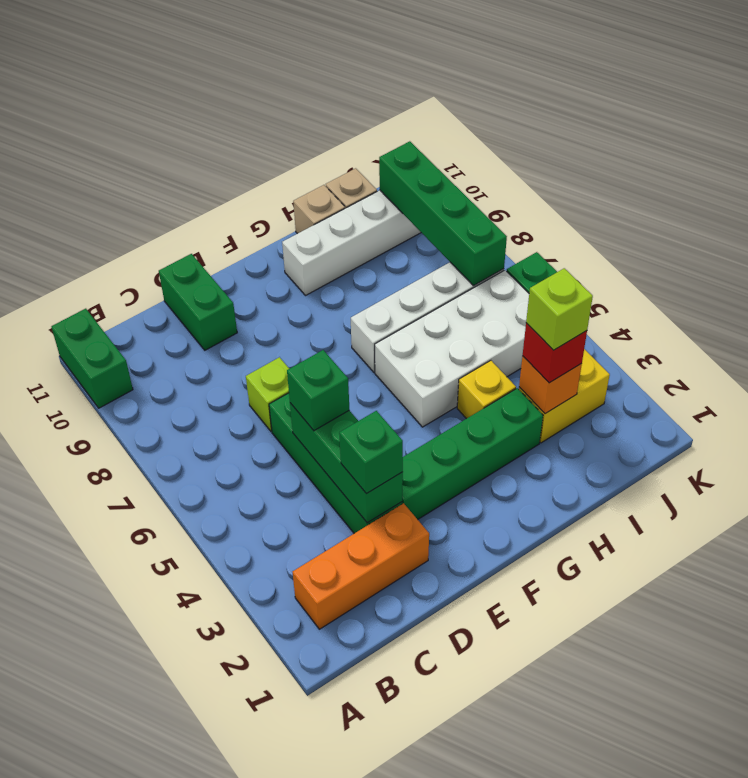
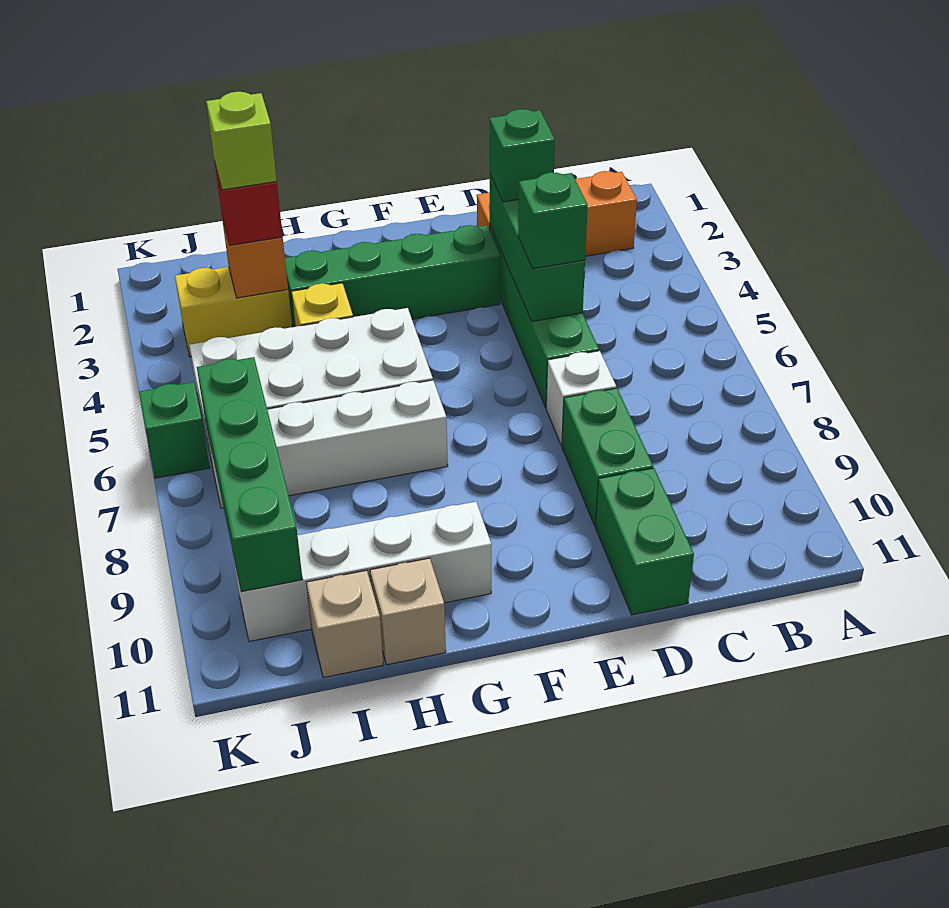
green 1x2 brick [51,309,133,408] -> green 1x2 brick moved to [562,388,653,526]
lime 1x1 brick [246,357,289,432] -> white 1x1 brick [546,351,616,445]

